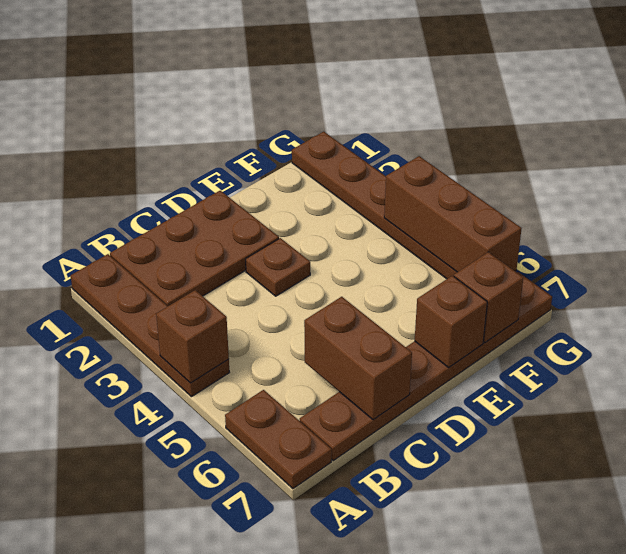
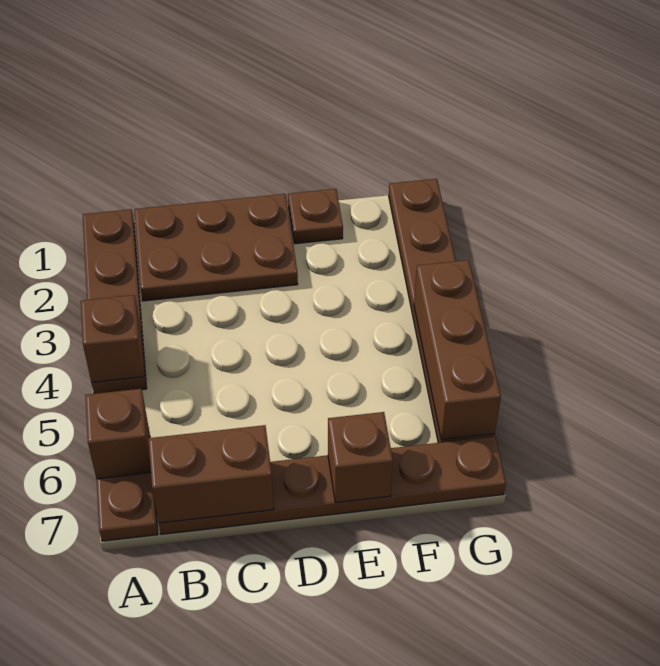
brown 1x2 brick [304,297,412,420] -> brown 1x2 brick turned to [148,425,274,523]
brown 1x1 plate [246,238,310,296] -> brown 1x1 plate moved to [288,189,343,244]
brown 1x1 brick [454,252,523,343] -> brown 1x1 brick moved to [85,389,151,479]

